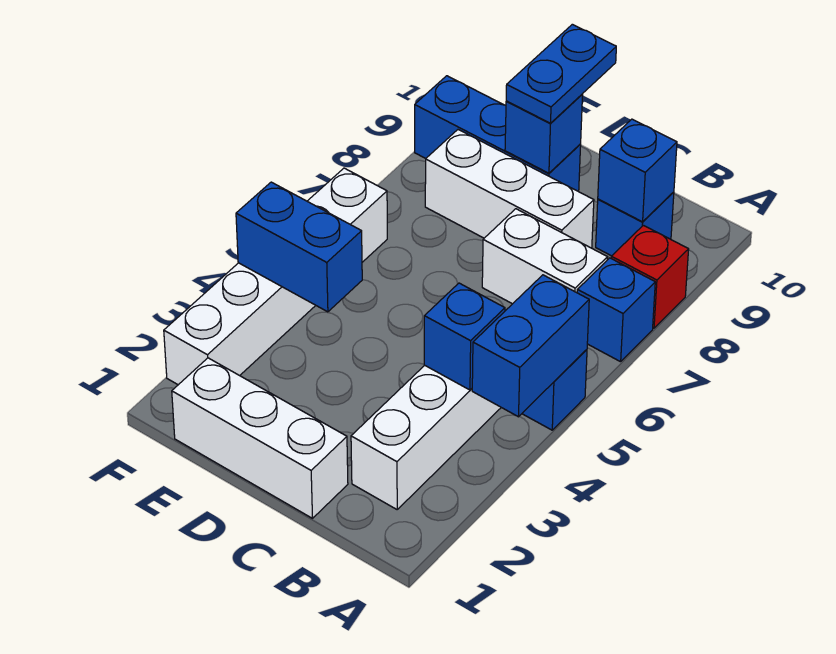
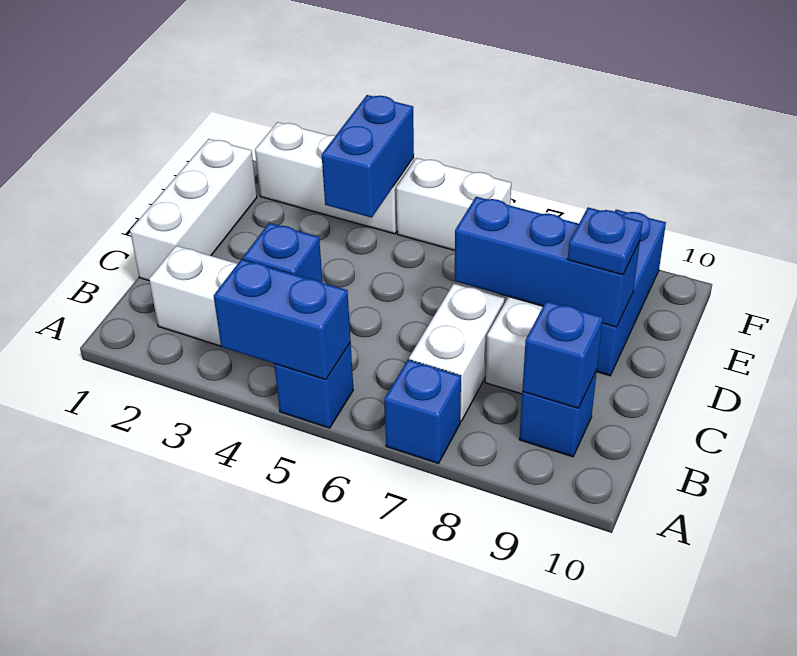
red 1x1 brick [611,225,689,328] -> none
blue 1x1 brick [505,94,583,173] -> blue 1x3 brick [455,197,640,327]
blue 1x2 plate [506,24,616,123] -> blue 1x1 plate [568,208,642,275]

